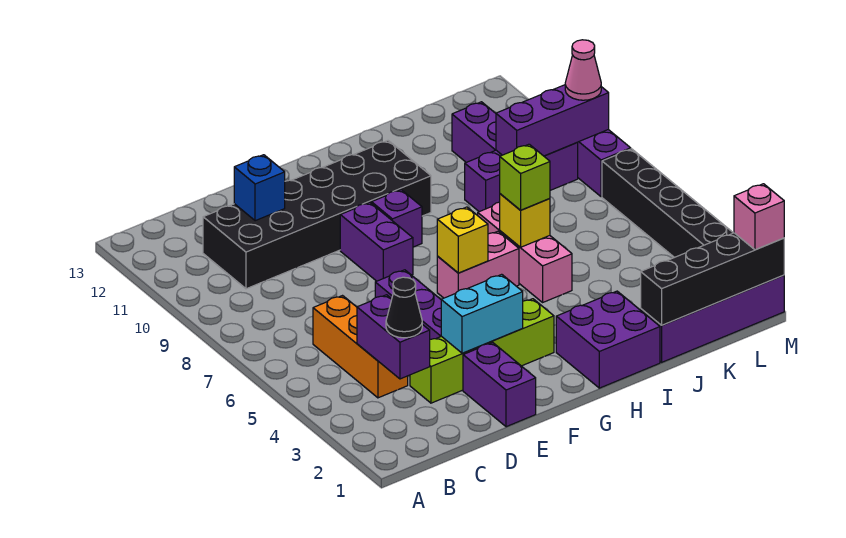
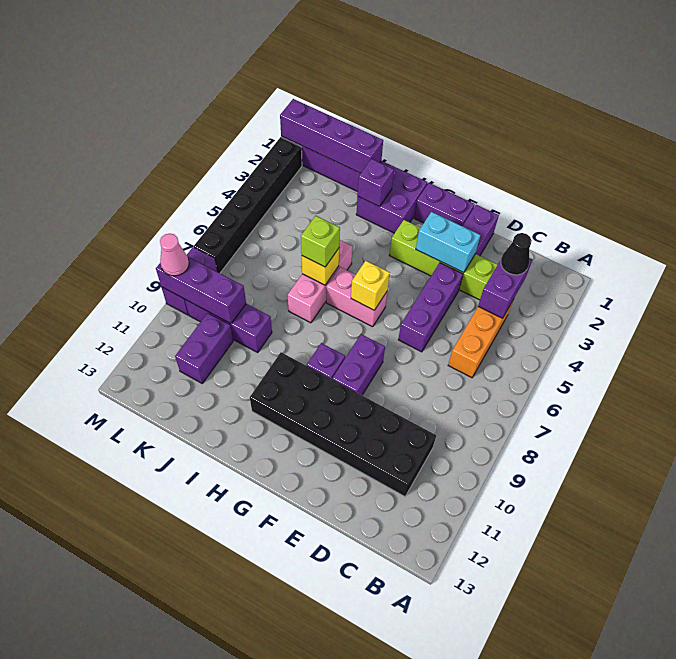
blue 1x1 brick [234,155,285,221] -> none
none -> purple 1x2 brick [414,183,475,226]
none -> purple 1x1 brick [358,159,394,207]
black 1x4 brick [641,233,784,325] -> purple 1x4 brick [280,99,383,173]
pink 1x1 brick [734,184,784,250] -> none

